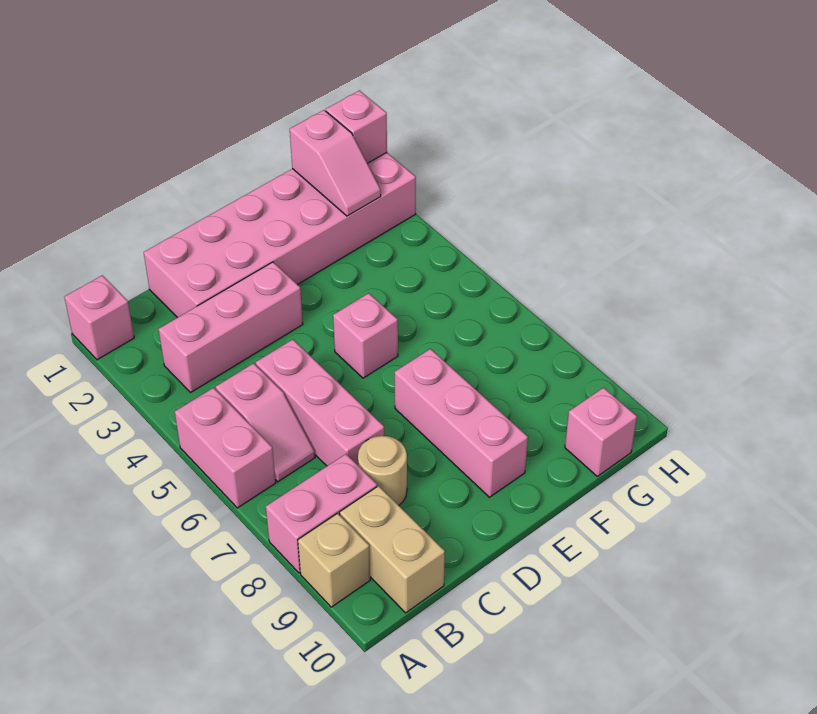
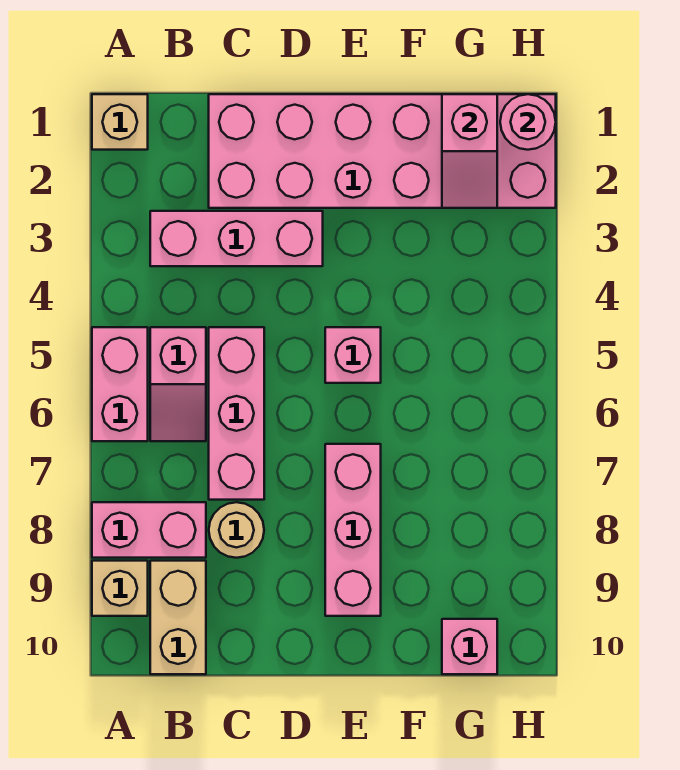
pink 1x1 brick [64,275,134,360] -> tan 1x1 brick [92,94,148,150]
pink 1x1 brick [326,91,387,163] -> pink 1x1 round brick [500,94,556,150]

